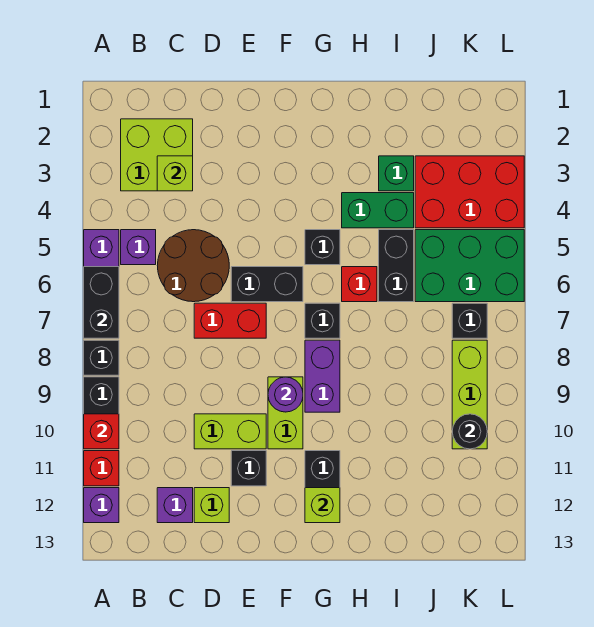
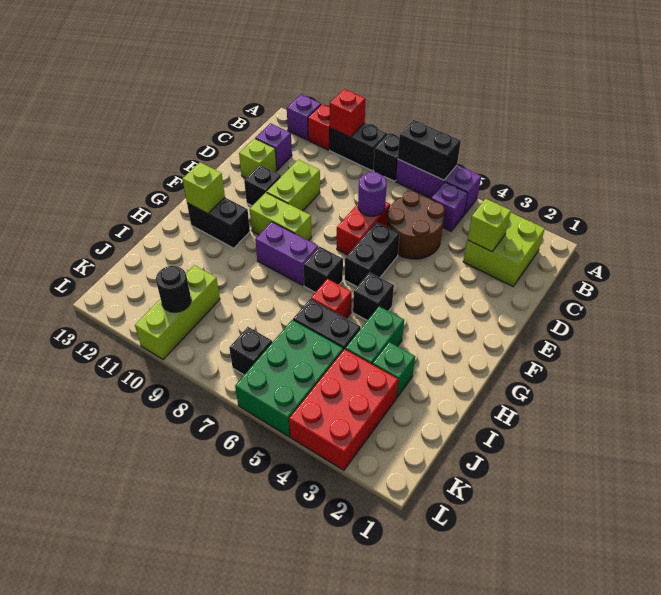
purple 1x1 round brick [268,377,303,412] -> purple 1x1 round brick moved to [358,172,387,216]
lime 1x3 brick [452,340,487,449] -> lime 1x3 brick turned to [135,265,220,359]

